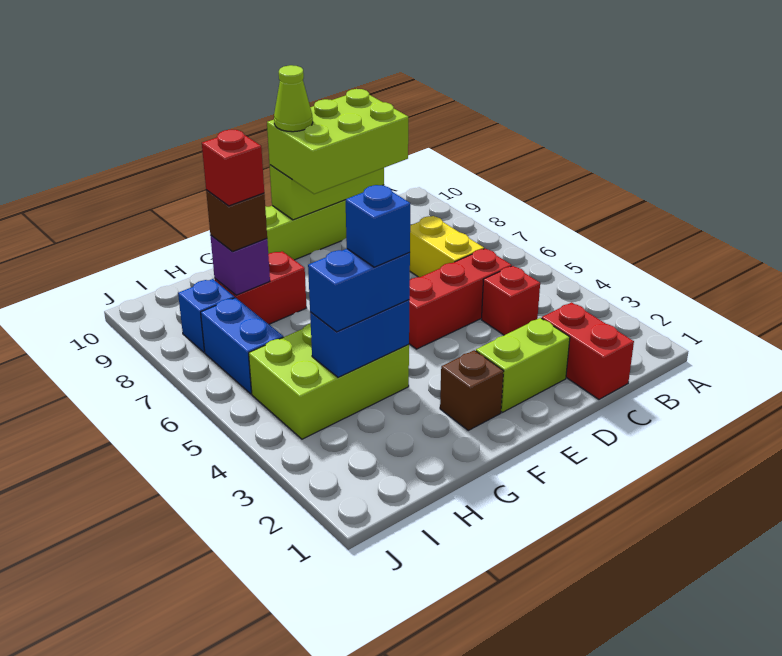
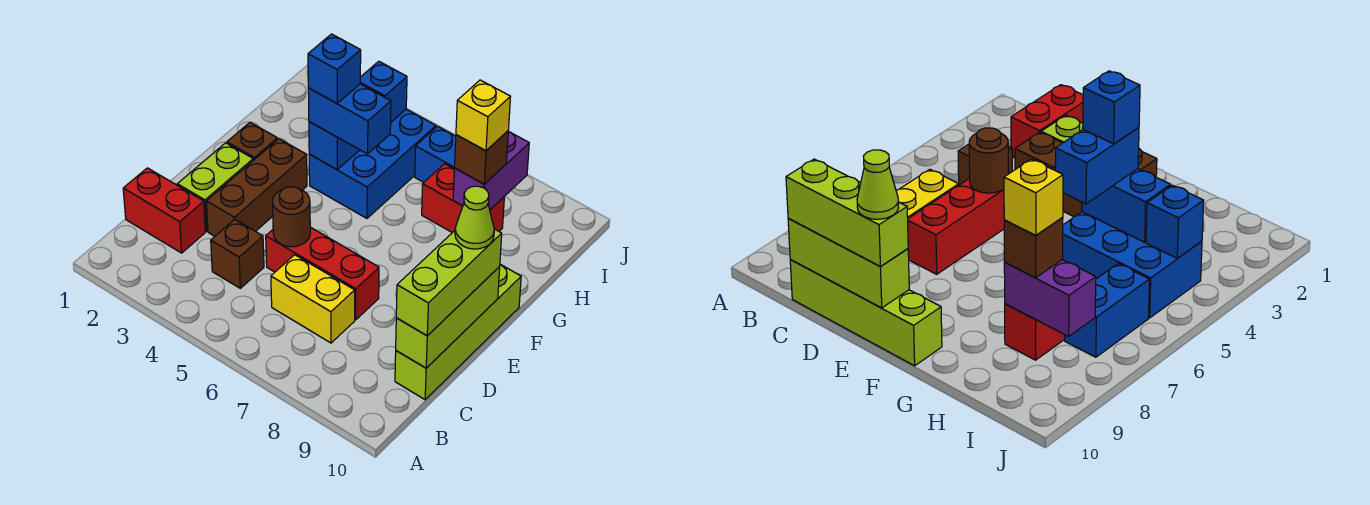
red 1x1 brick [481,266,540,335] -> brown 1x1 brick [211,219,264,288]
red 1x3 brick [409,249,512,349] -> red 1x3 brick turned to [266,227,379,320]
lime 2x3 brick [267,89,408,194] -> lime 1x3 brick [396,229,502,336]
none -> brown 1x3 brick [206,139,307,236]
none -> brown 1x1 round brick [272,187,310,247]
lime 2x3 brick [249,324,409,439] -> blue 2x3 brick [309,109,436,218]
blue 1x2 brick [308,249,410,332] -> blue 1x2 brick turned to [308,84,391,154]
red 1x2 brick [215,251,306,324] -> red 1x2 brick turned to [422,164,504,233]
purple 1x1 brick [210,235,270,295] -> purple 1x2 brick [453,132,529,210]
red 1x1 brick [202,130,264,206] -> yellow 1x1 brick [456,80,510,151]
blue 1x1 brick [178,279,235,352] -> blue 1x1 brick moved to [360,61,407,122]

